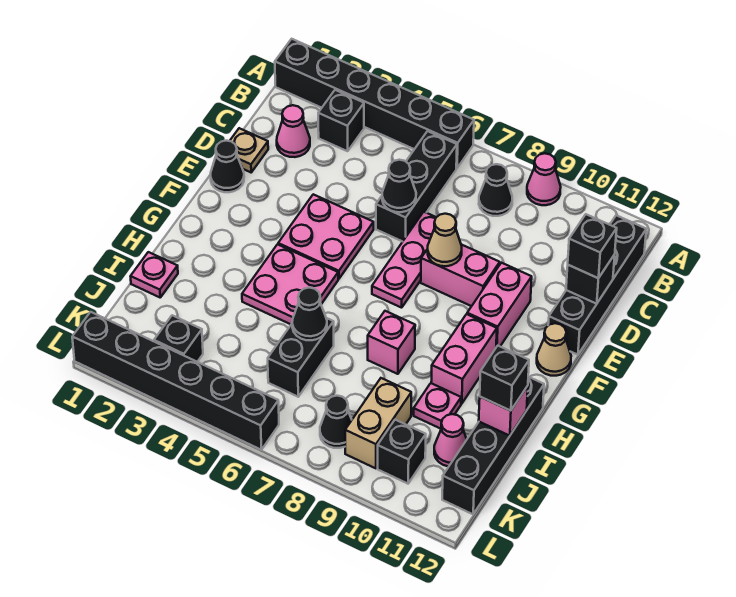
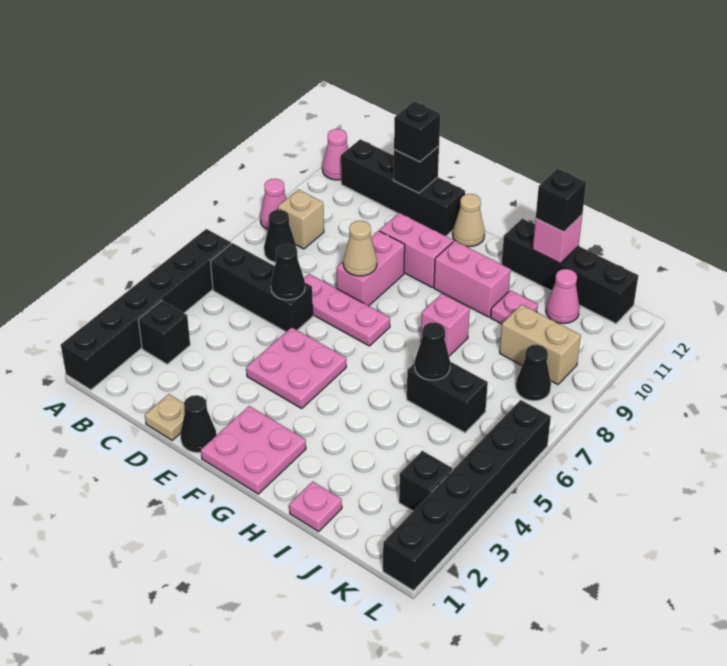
none -> tan 1x1 brick [278,190,324,249]
pink 1x1 cone [277,105,310,157] -> pink 1x1 cone moved to [322,129,348,180]
pink 2x2 plate [242,244,338,324] -> pink 2x2 plate moved to [201,406,306,494]
black 1x1 brick [378,420,426,484] -> none

